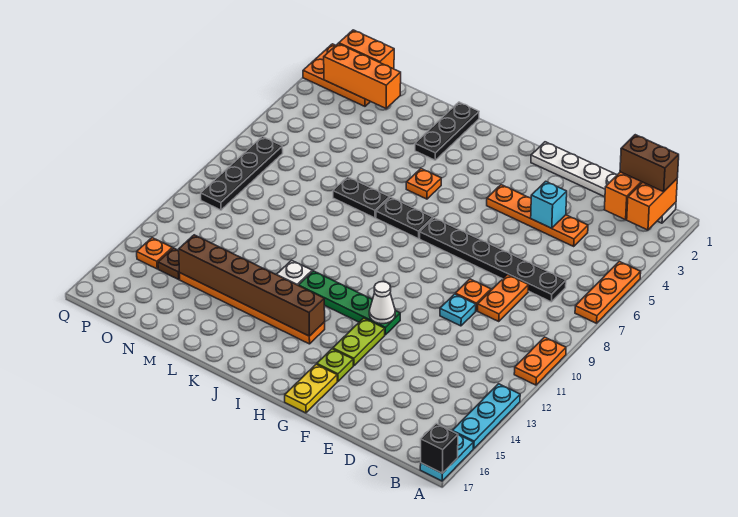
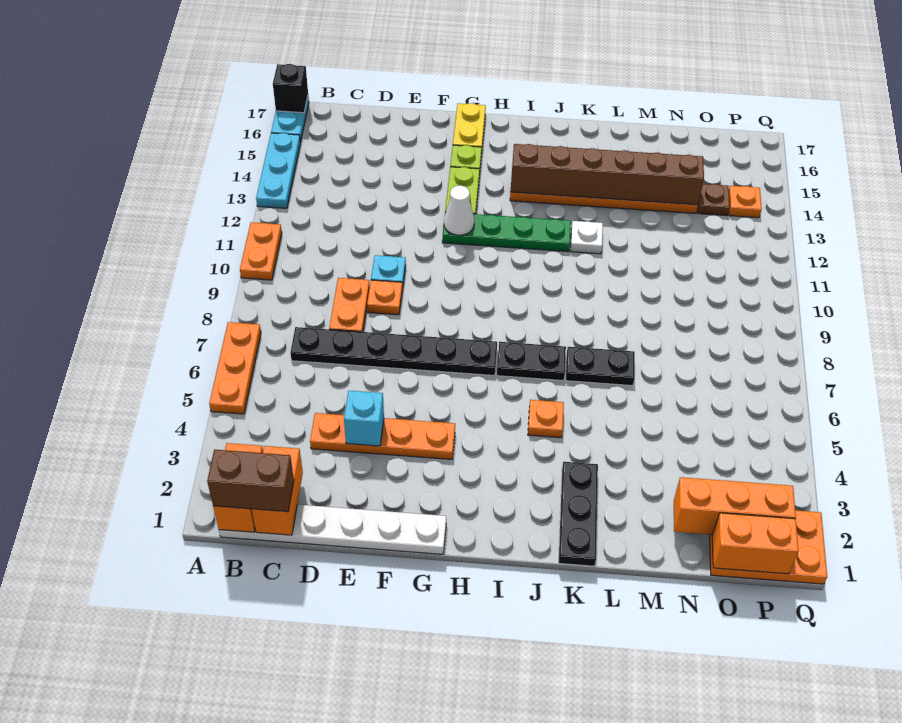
black 1x4 plate [201,137,283,210] -> none

